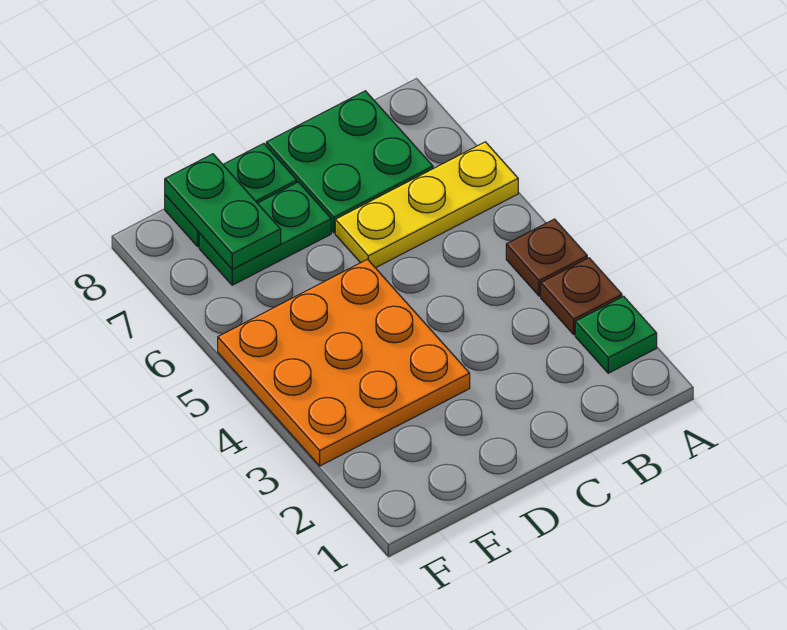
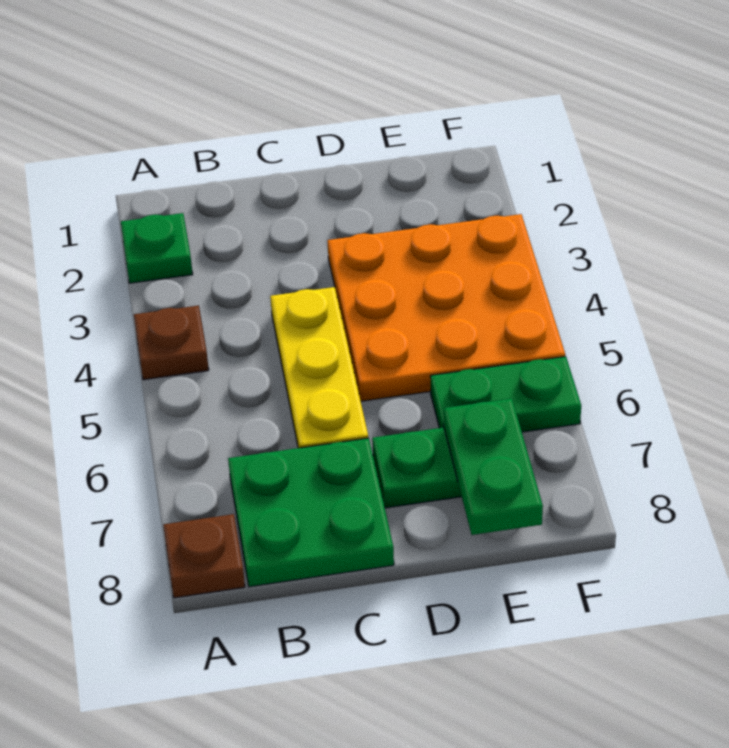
brown 1x1 plate [541,258,622,334] -> brown 1x1 plate moved to [163,514,245,598]
yellow 1x3 plate [335,142,518,268] -> yellow 1x3 plate turned to [270,287,368,448]
green 1x2 plate [165,144,297,246] -> green 1x2 plate moved to [430,356,581,432]

